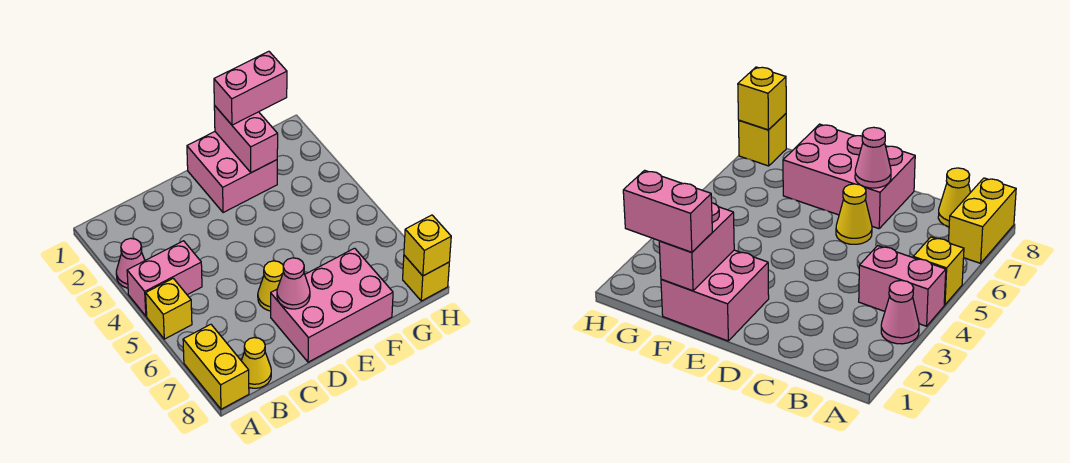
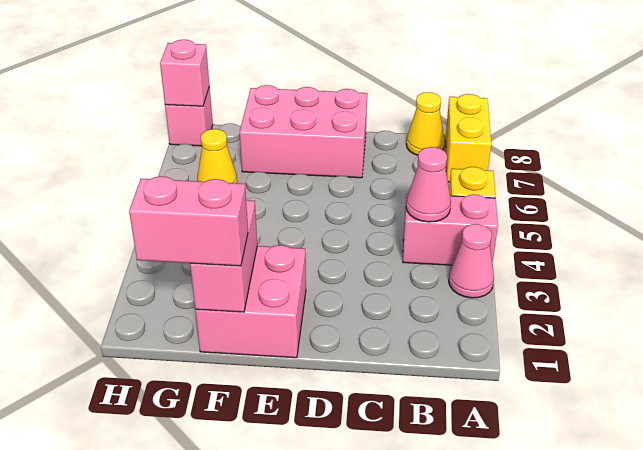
yellow 1x1 cone [258,261,283,311] -> yellow 1x1 cone moved to [197,129,237,183]
pink 1x1 cone [277,258,310,309] -> pink 1x1 cone moved to [406,147,451,222]
yellow 1x1 brick [403,255,449,301] -> pink 1x1 brick [165,86,213,146]
yellow 1x1 brick [404,215,451,276] -> pink 1x1 brick [160,40,209,106]

